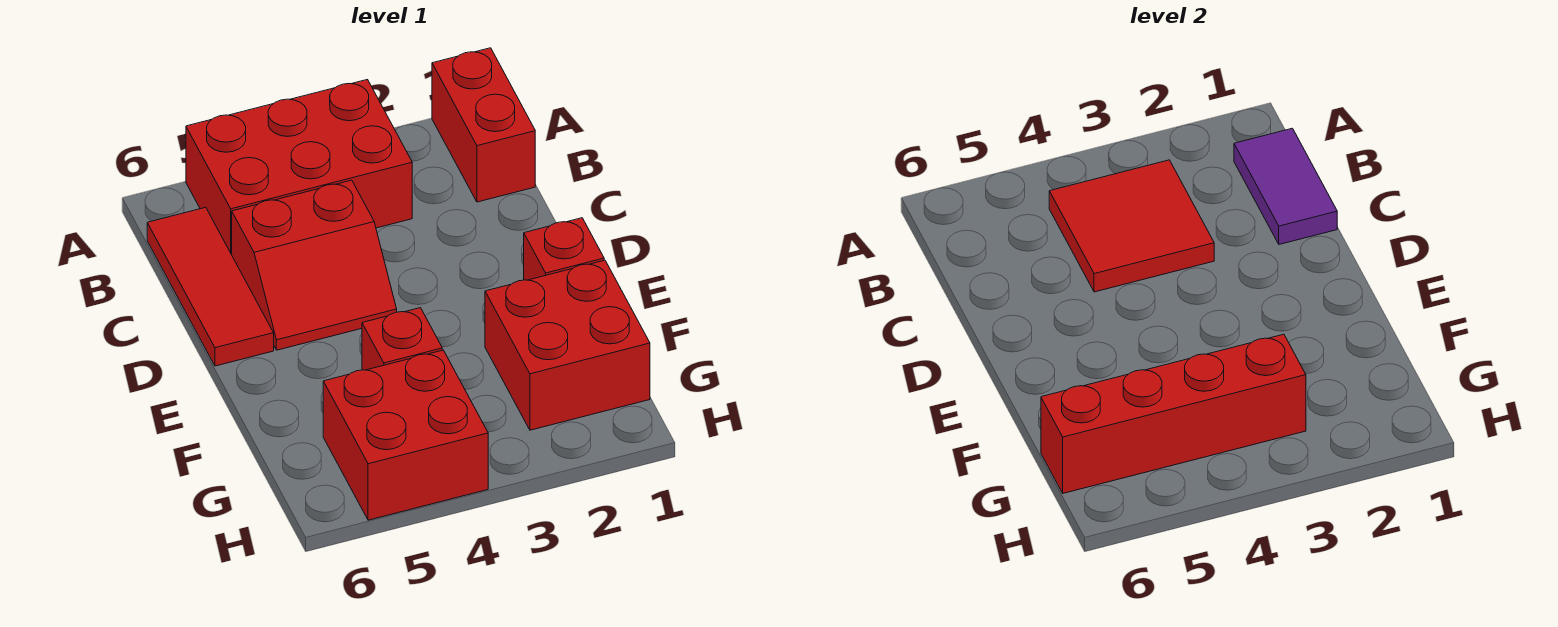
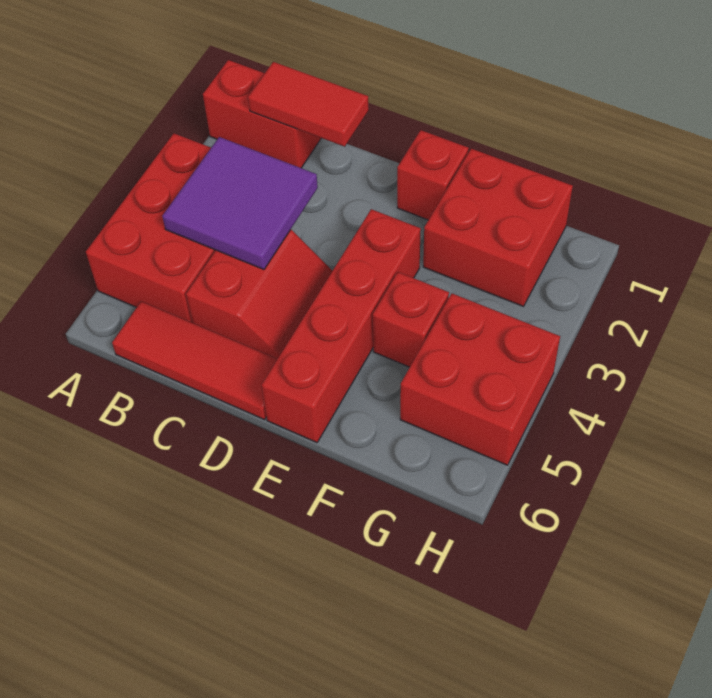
purple 1x2 tile [1234,128,1337,244] -> red 1x2 tile [248,62,369,147]
red 2x2 tile [1049,160,1214,292] -> purple 2x2 tile [162,137,318,269]
red 1x4 brick [1041,334,1306,493] -> red 1x4 brick moved to [262,209,421,443]

